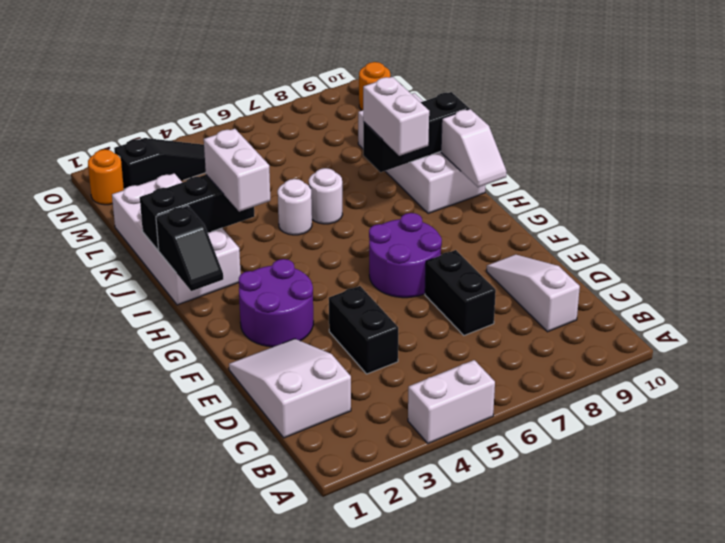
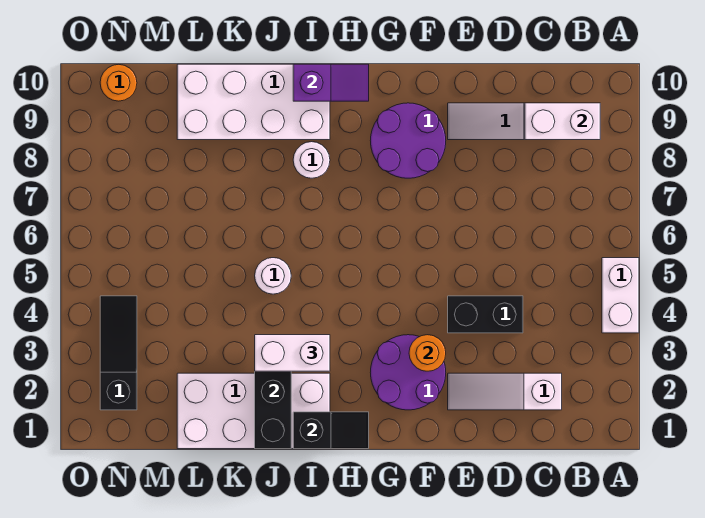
white 2x3 slope [229,339,351,438] -> white 1x3 slope [448,373,562,410]
black 1x2 brick [425,250,496,335] -> none
purple 2x2 round brick [369,213,442,298] -> purple 2x2 round brick moved to [370,103,446,178]
white 1x2 slope [441,109,507,187] -> purple 1x2 slope [293,64,369,101]
white 1x2 brick [363,77,429,156] -> white 1x2 brick moved to [525,103,600,140]
white 1x1 round brick [309,168,343,224] -> white 1x1 round brick moved to [293,142,330,178]
black 1x3 brick [363,92,469,172] -> none
orange 1x1 round brick [88,149,124,205] -> orange 1x1 round brick moved to [409,335,446,371]

